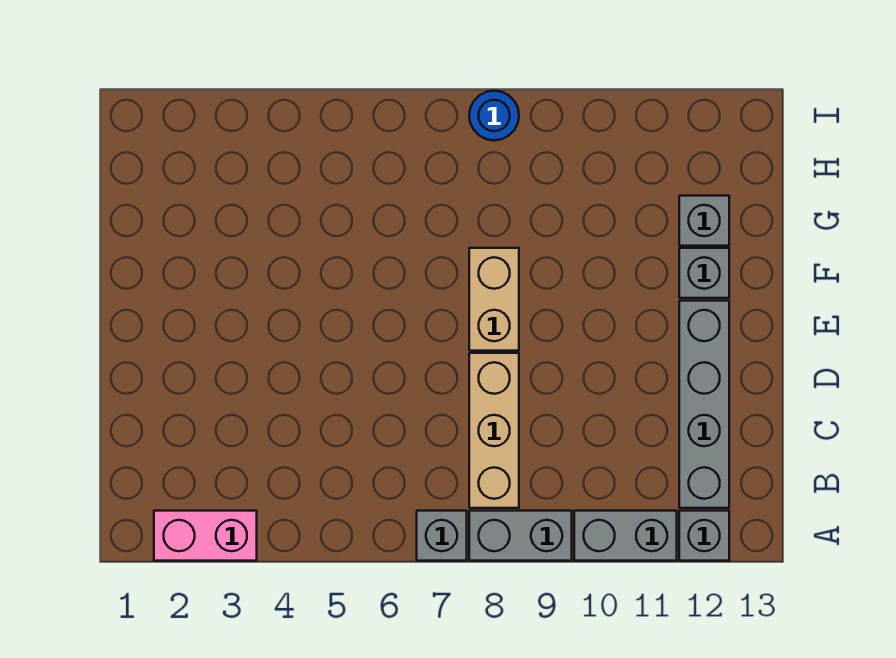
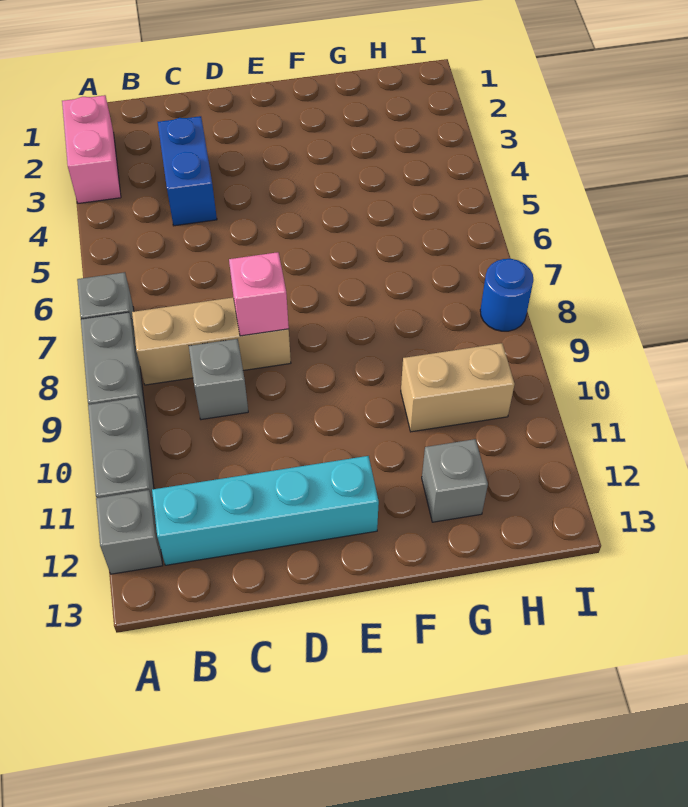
grey 1x4 brick [679,301,729,508] -> cyan 1x4 brick [152,456,379,565]
none -> blue 1x2 brick [158,116,217,226]
none -> pink 1x1 brick [229,252,289,336]
tan 1x2 brick [469,248,519,351] -> tan 1x2 brick moved to [401,343,515,432]
grey 1x1 brick [679,248,729,298] -> grey 1x1 brick moved to [189,339,248,420]

